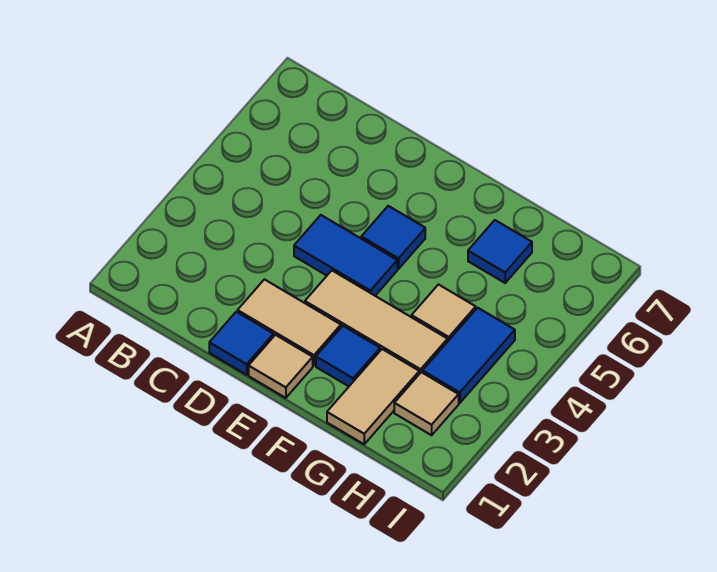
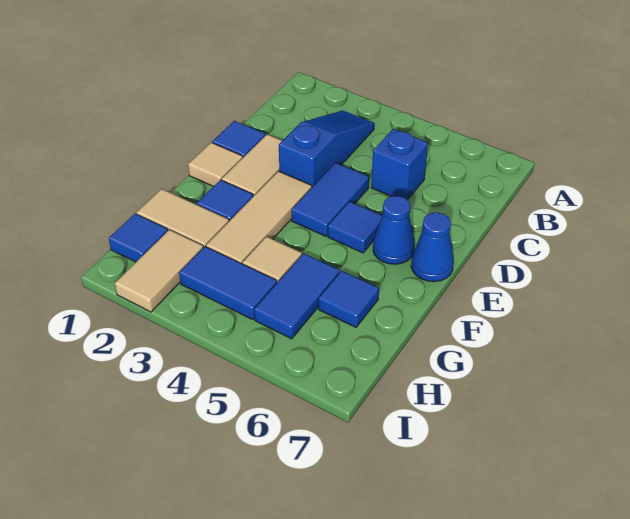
none -> blue 1x3 slope [279,111,374,187]
none -> blue 1x1 brick [371,129,428,200]
none -> blue 1x1 cone [373,196,415,264]
none -> blue 1x1 cone [411,212,454,282]
none -> blue 1x2 tile [254,253,340,339]
none -> blue 1x1 tile [109,214,168,262]
tan 1x1 tile [394,372,459,435] -> tan 1x2 tile [115,230,203,312]

